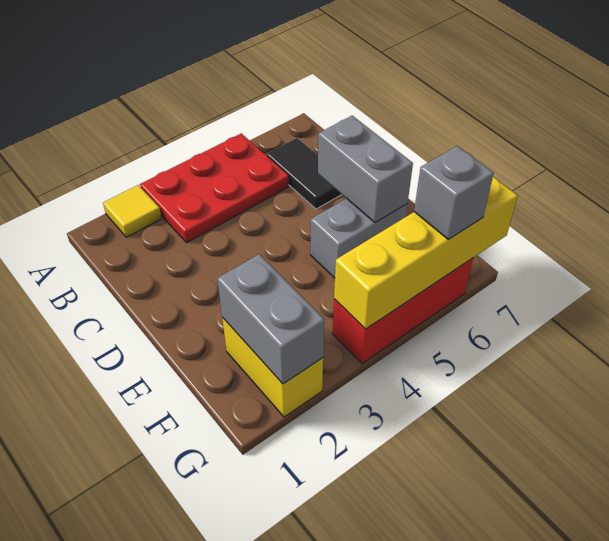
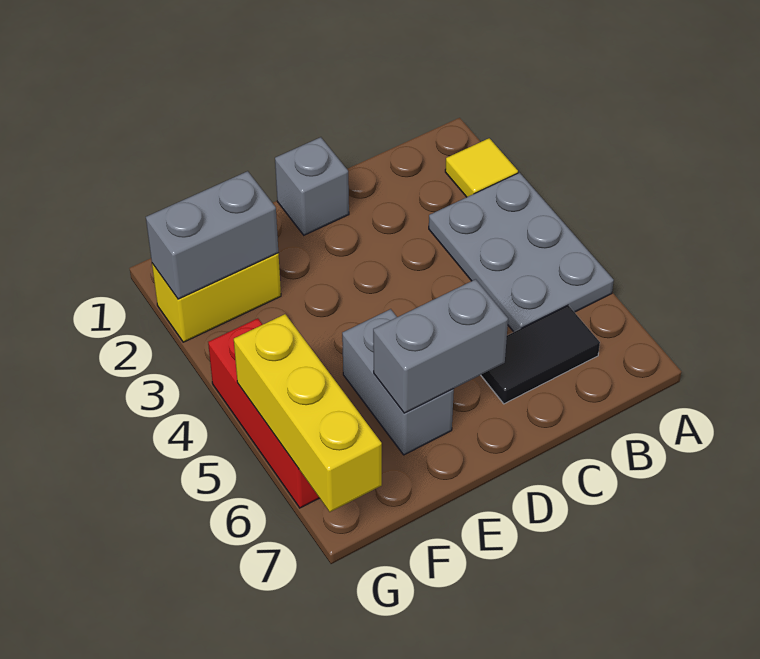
red 2x3 plate [140,133,289,242] -> grey 2x3 plate [429,173,614,332]
yellow 1x4 brick [334,177,518,329] -> yellow 1x3 brick [234,314,382,512]
grey 1x1 brick [414,146,494,240] -> grey 1x1 brick moved to [275,137,349,235]

